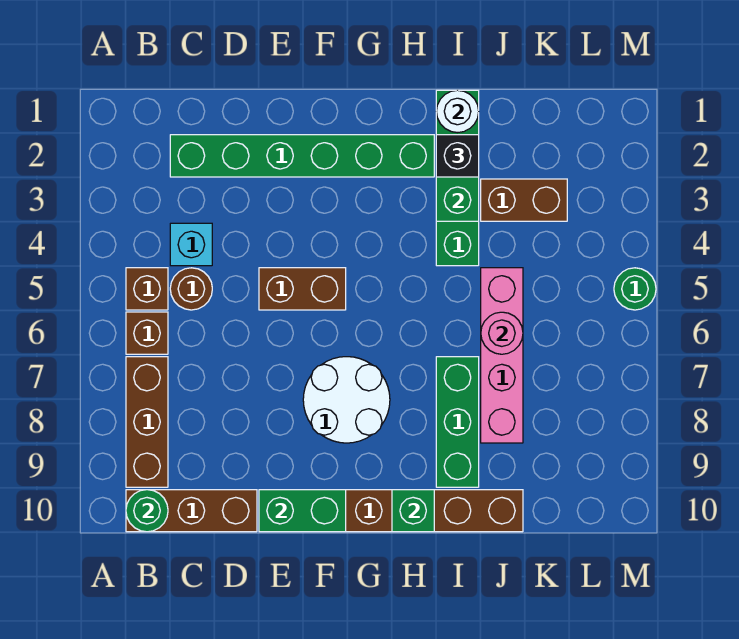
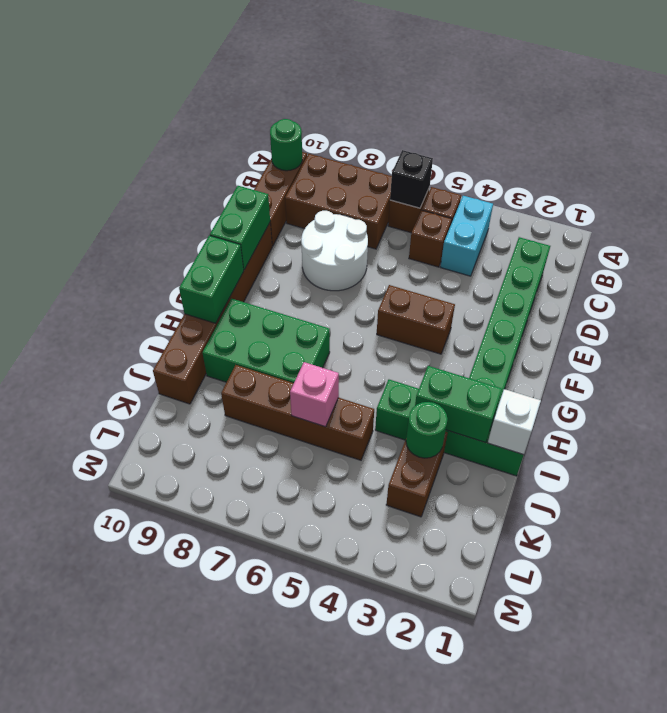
brown 1x3 brick [126,357,168,487] -> brown 2x3 brick [285,154,392,249]
cyan 1x1 brick [170,223,212,266] -> cyan 1x2 brick [441,196,493,276]
brown 1x1 round brick [170,268,212,310] -> brown 1x1 brick [409,210,452,267]
brown 1x2 brick [259,268,346,310] -> brown 1x2 brick turned to [377,285,455,354]
white 2x2 round brick [303,357,390,443] -> white 2x2 round brick moved to [301,211,368,291]
green 1x1 brick [392,490,434,532] -> green 1x2 brick [179,235,244,323]
white 1x1 round brick [436,90,479,133] -> white 1x1 brick [488,389,541,455]
black 1x1 brick [436,135,479,177] -> black 1x1 brick moved to [390,150,433,208]
green 1x3 brick [436,357,479,487] -> green 2x3 brick [203,298,330,383]
pink 1x4 brick [481,268,523,443] -> brown 1x4 brick [221,365,374,460]
pink 1x1 round brick [481,312,523,354] -> pink 1x1 brick [290,362,339,427]
green 1x1 round brick [614,268,656,310] -> green 1x1 round brick moved to [406,402,448,458]

